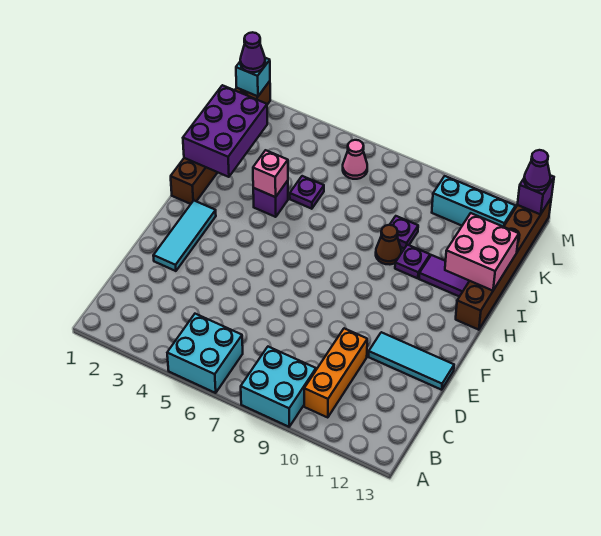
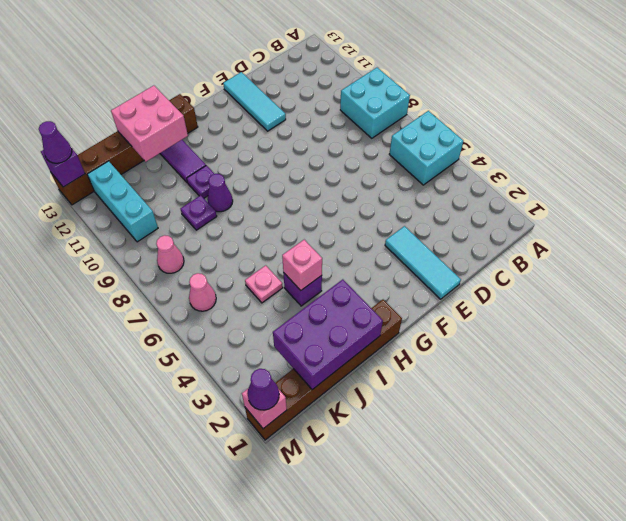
orange 1x3 brick [304,328,367,417] -> none
cyan 1x3 tile [153,200,216,271] -> cyan 1x3 tile turned to [385,226,461,299]
brown 1x1 cone [376,225,401,264] -> purple 1x1 cone [207,174,233,212]
purple 1x1 plate [290,176,324,209] -> pink 1x1 plate [245,265,283,303]
none -> pink 1x1 cone [156,235,184,273]
cyan 1x1 brick [236,58,270,96] -> pink 1x1 brick [242,389,287,429]

